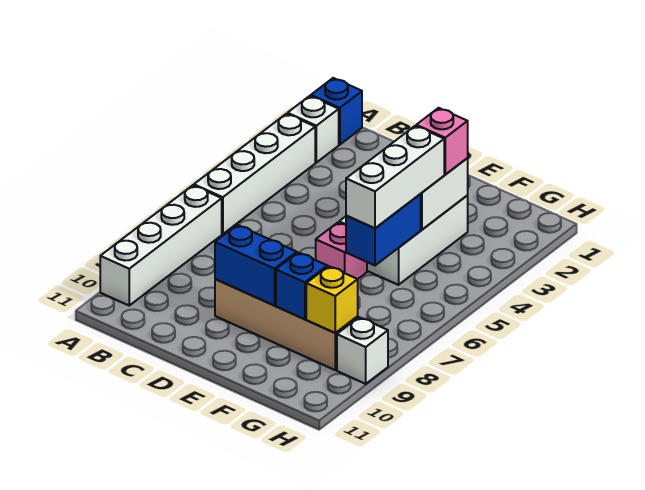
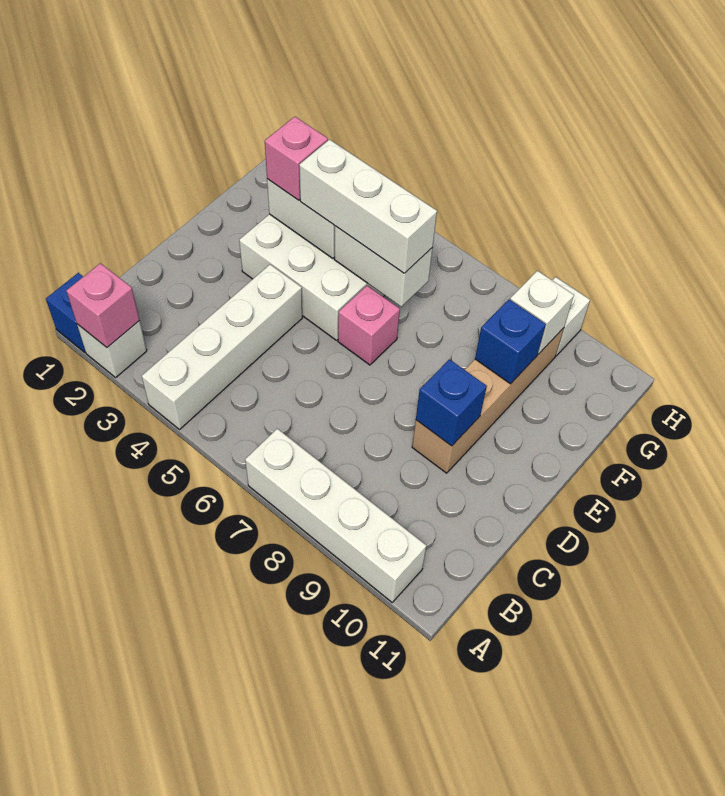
none -> pink 1x1 brick [66,263,140,347]
white 1x4 brick [194,114,315,234] -> white 1x4 brick turned to [142,265,302,429]
blue 1x2 brick [215,225,297,305] -> blue 1x1 brick [416,359,487,446]
blue 1x2 brick [346,194,421,265] -> white 1x2 brick [334,226,433,307]
yellow 1x1 brick [306,266,358,333] -> white 1x1 brick [510,271,574,354]

